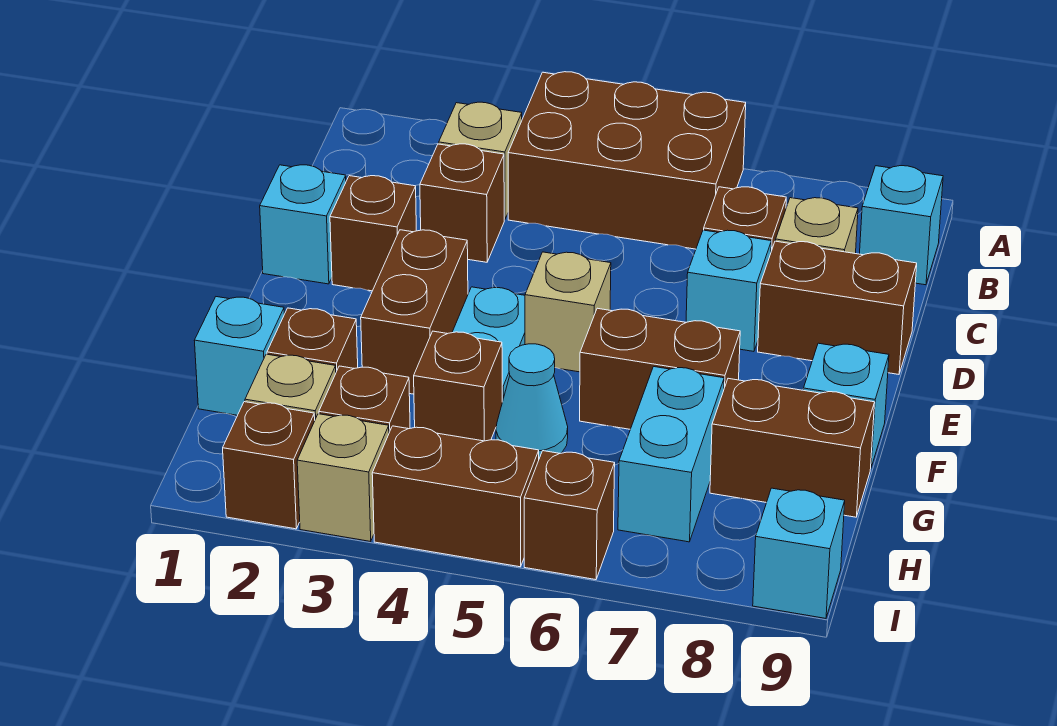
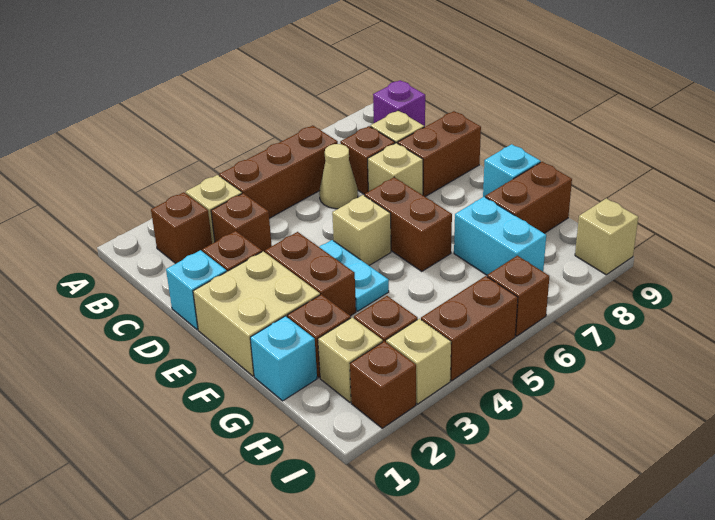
brown 2x3 brick [508,72,746,249] -> brown 1x3 brick [219,126,338,218]
cyan 1x1 brick [860,166,943,285] -> purple 1x1 brick [373,80,425,127]
none -> tan 1x1 cone [319,144,358,209]
cyan 1x1 brick [686,230,771,351] -> tan 1x1 brick [368,143,423,195]
none -> tan 2x2 brick [193,251,320,376]
brown 1x2 brick [580,308,740,429] -> brown 1x2 brick turned to [365,177,452,271]
brown 1x1 brick [414,331,502,441] -> brown 1x1 brick moved to [151,192,212,263]
cyan 1x1 cone [496,344,568,458] -> none
cyan 1x1 brick [753,488,845,618] -> tan 1x1 brick [575,198,638,275]

